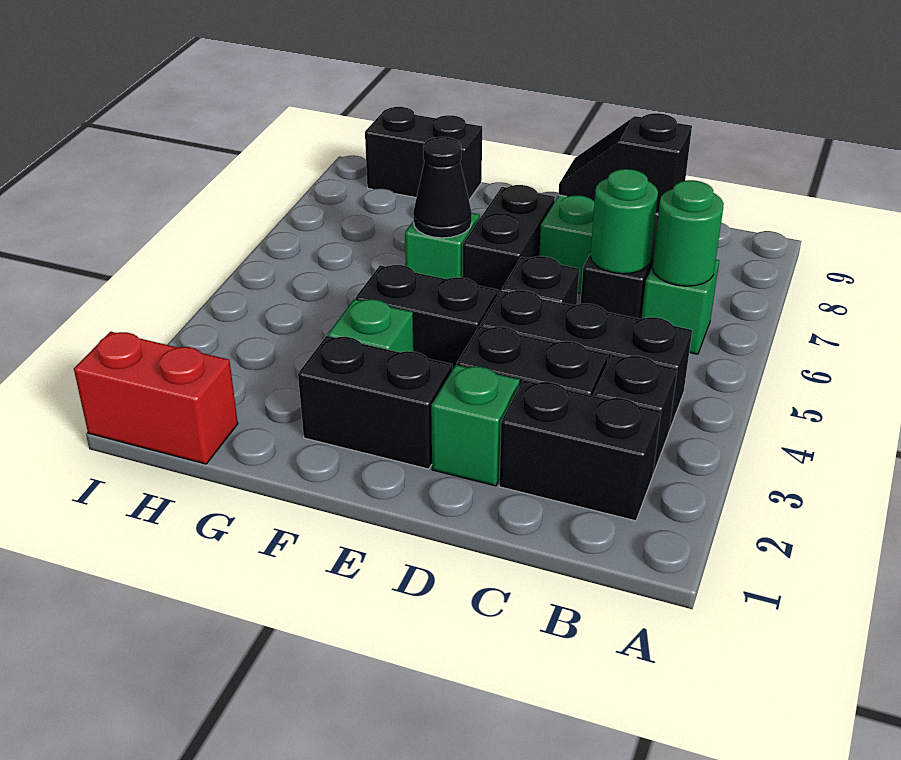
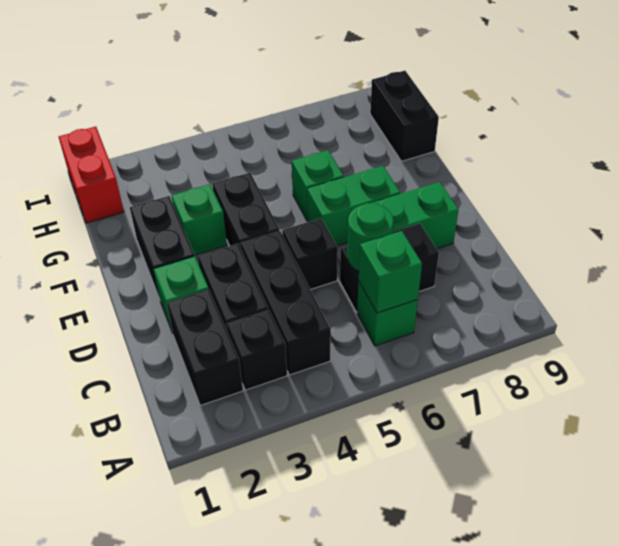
green 1x1 round brick [652,180,724,286] -> green 1x1 brick [359,231,422,313]
black 1x2 slope [559,113,692,213] -> none
black 1x2 brick [462,185,555,294] -> green 1x2 brick [307,166,400,245]
black 1x1 cone [413,137,472,238] -> none

